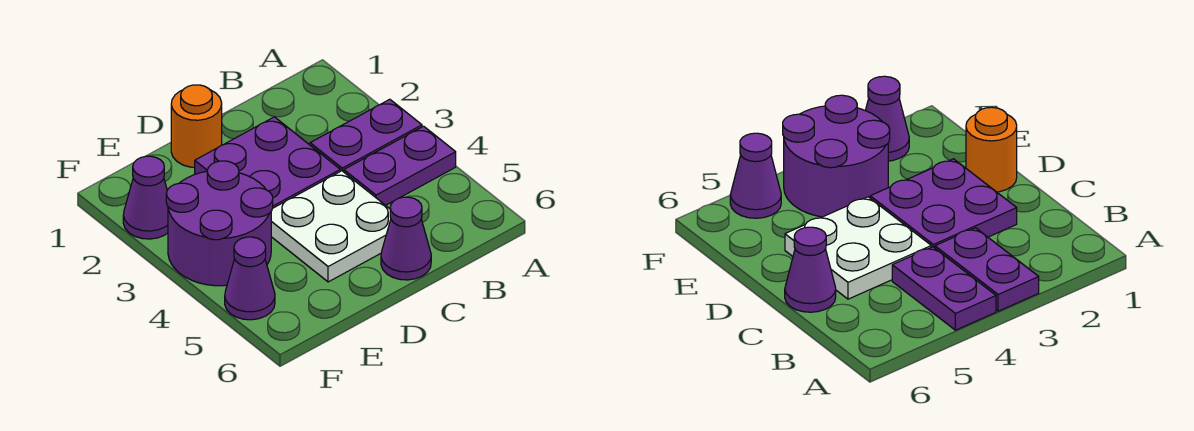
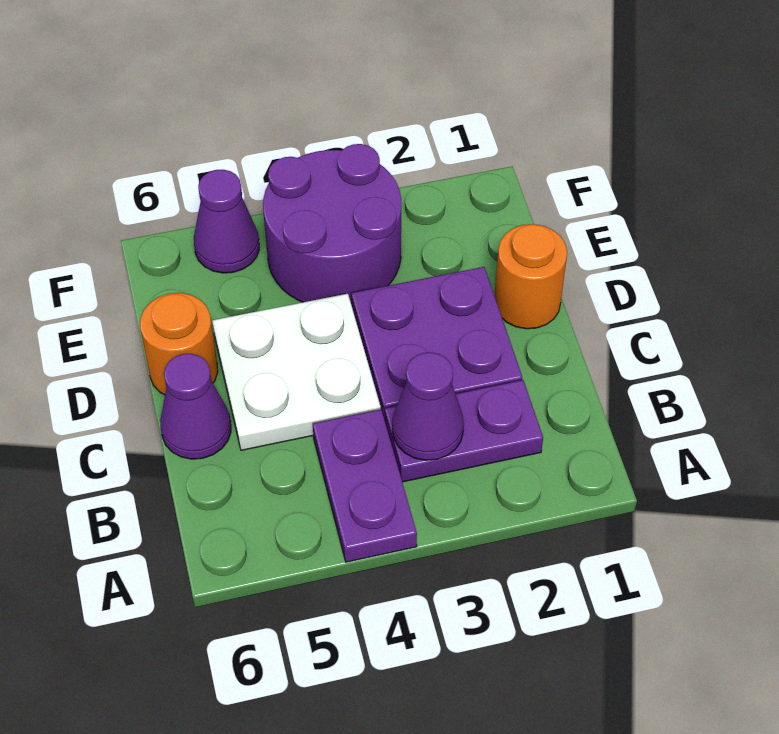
purple 1x2 plate [310,99,422,172] -> purple 1x2 plate turned to [385,380,543,482]
none -> orange 1x1 round brick [140,293,218,395]
purple 1x1 cone [123,156,168,239] -> purple 1x1 cone moved to [392,352,464,460]

